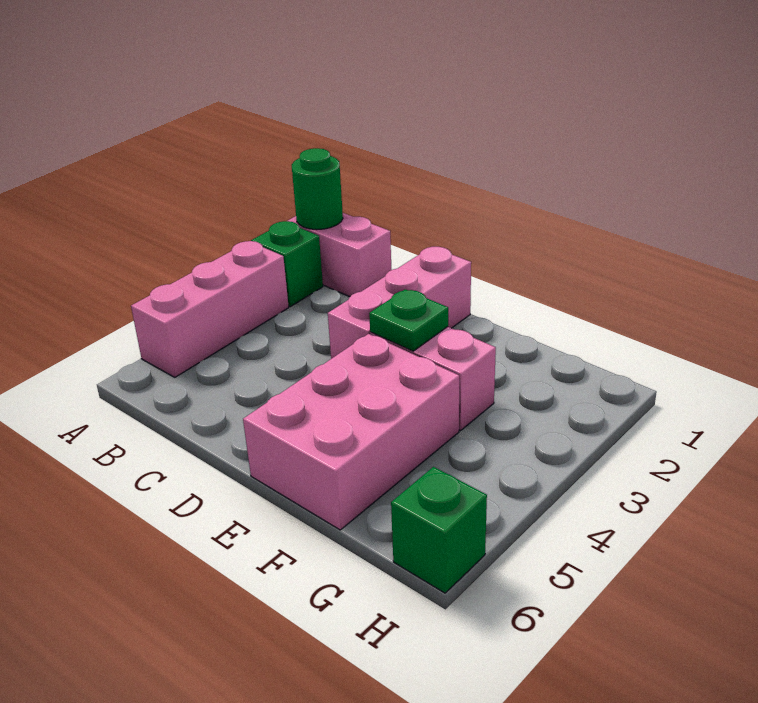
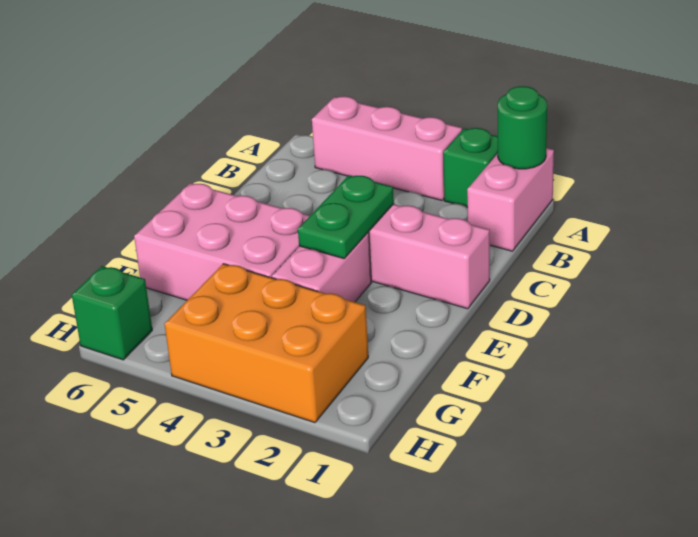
green 1x1 plate [369,289,448,351] -> green 1x2 plate [298,175,394,259]
none -> orange 2x3 brick [165,264,368,423]

